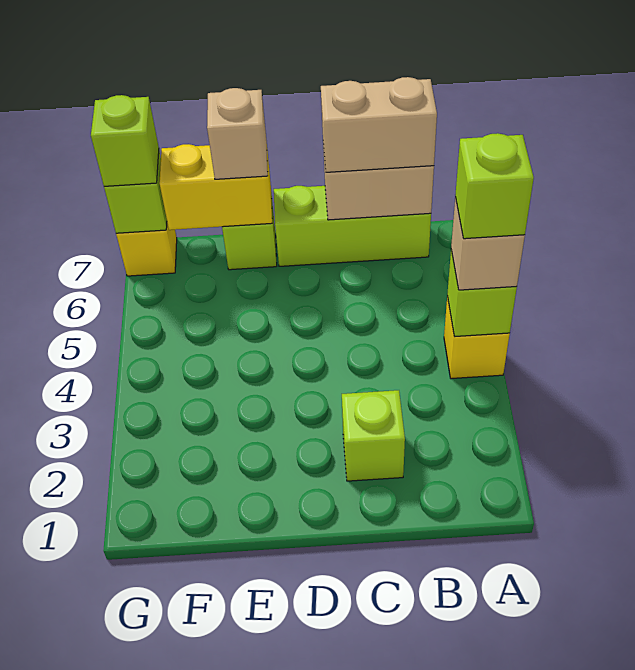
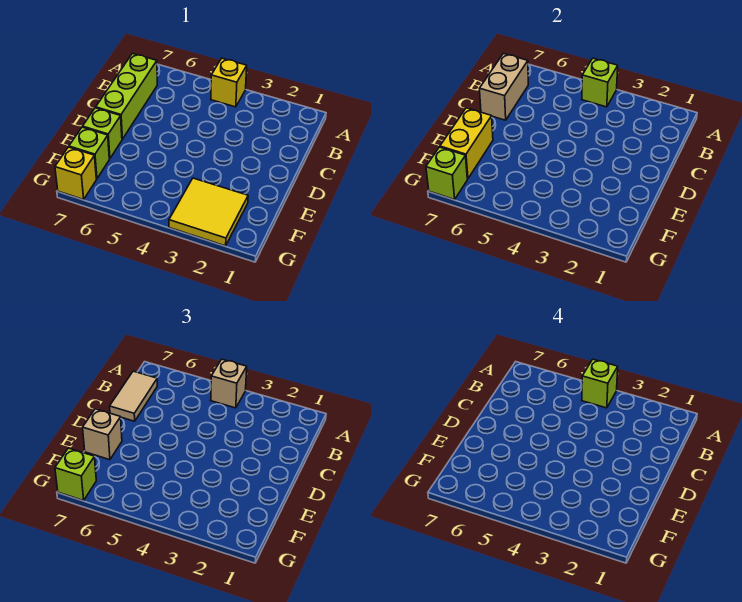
tan 1x2 brick [321,77,437,172] -> tan 1x2 tile [110,371,157,421]
lime 1x1 brick [342,390,405,481] -> lime 1x1 brick moved to [69,127,109,179]
none -> yellow 2x2 tile [169,178,248,246]

